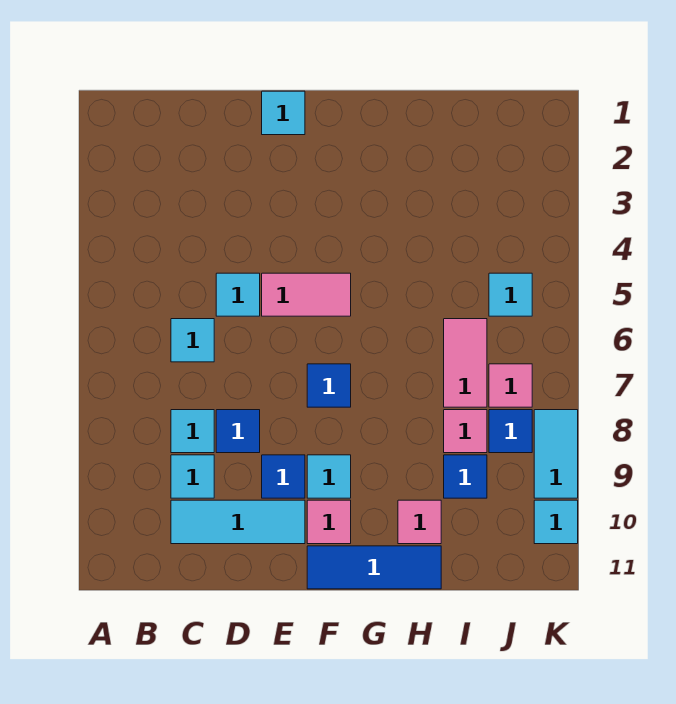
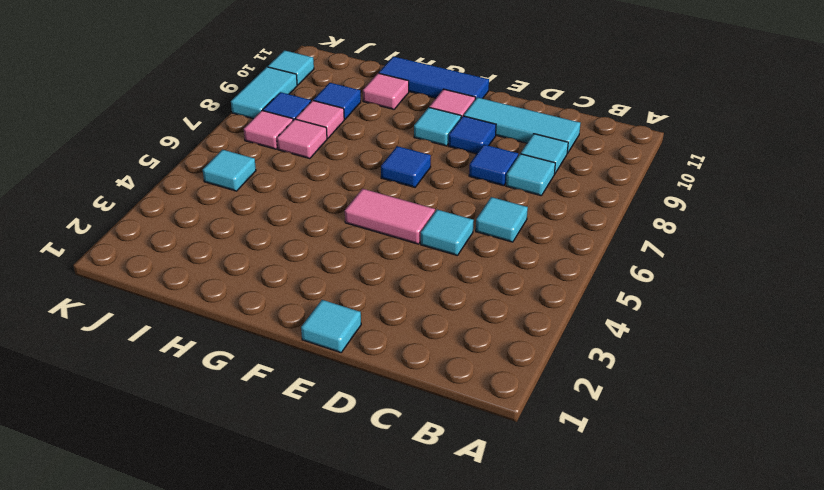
pink 1x2 tile [444,319,487,407] -> pink 1x1 tile [277,119,327,159]

